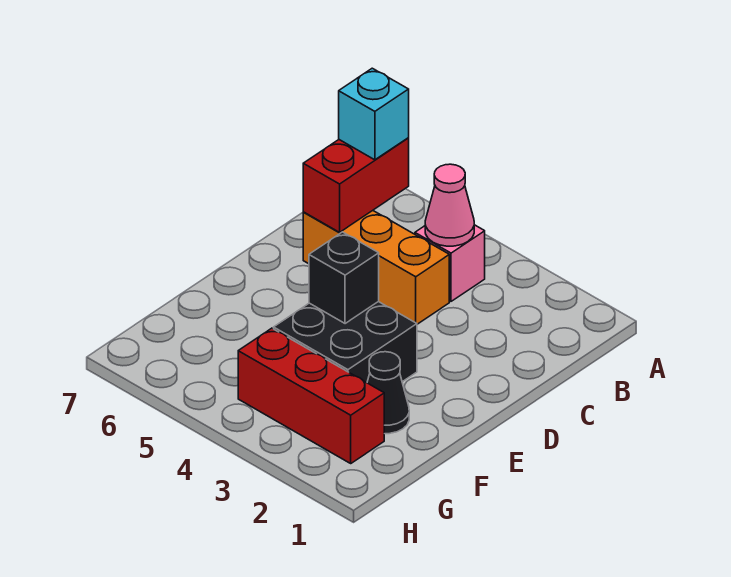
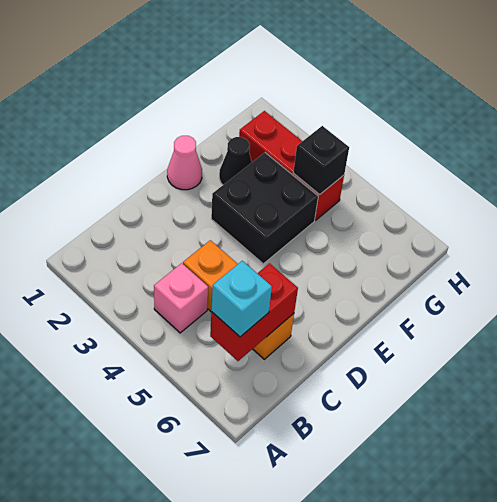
pink 1x1 cone [425,164,474,246] -> pink 1x1 cone moved to [167,136,202,190]
black 1x1 brick [309,232,379,324] -> black 1x1 brick moved to [293,126,349,195]

